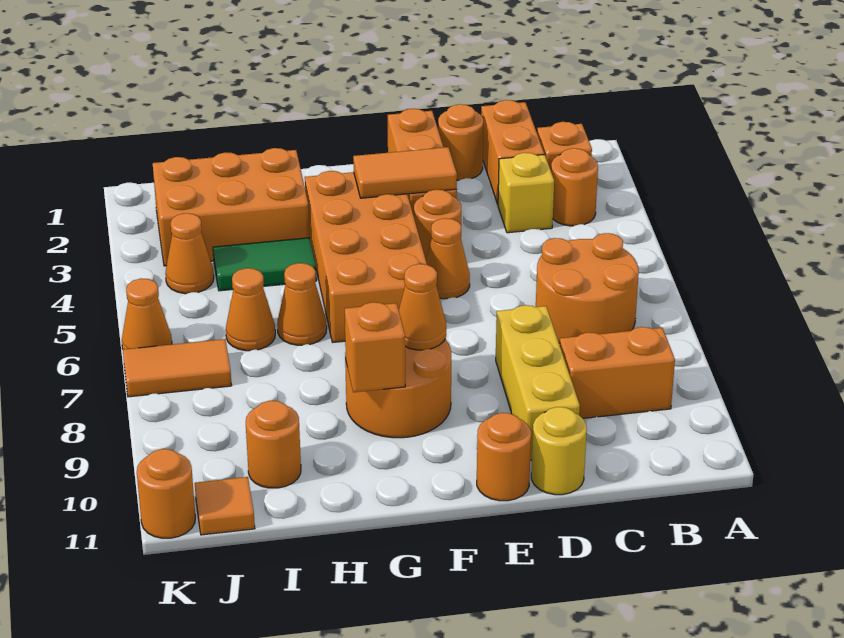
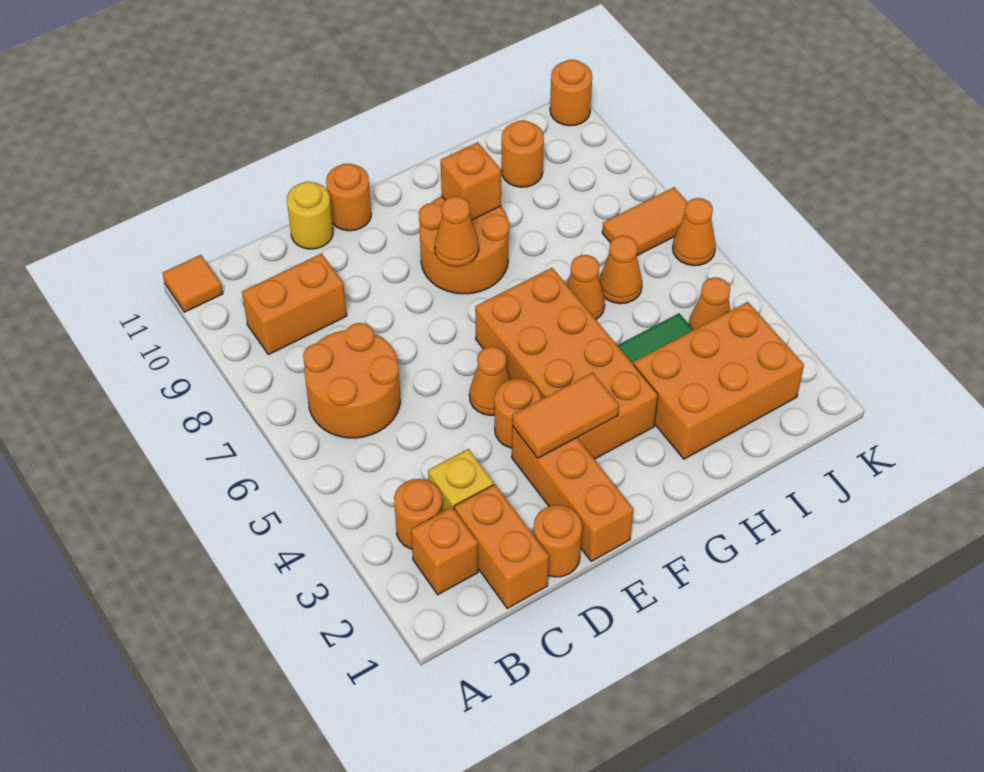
yellow 1x3 brick [496,305,580,460] -> none
orange 1x1 tile [195,477,255,535] -> orange 1x1 tile moved to [163,255,223,312]

